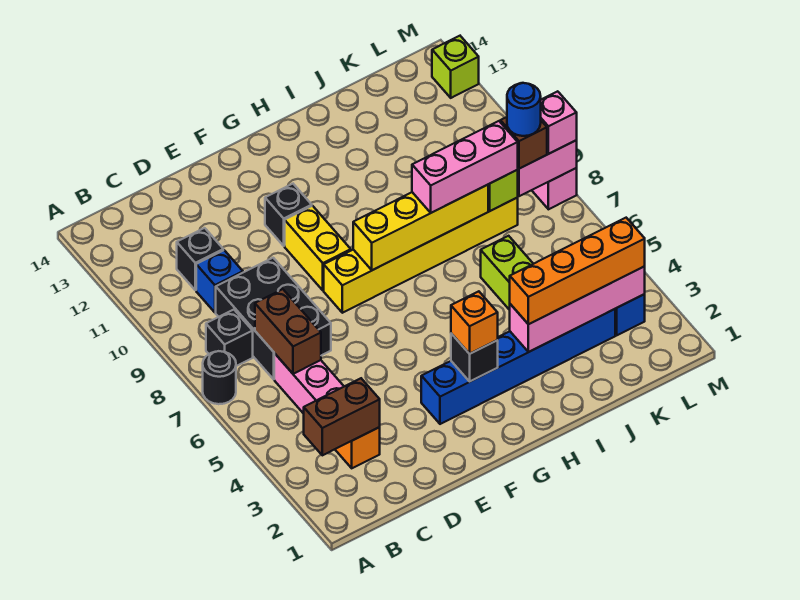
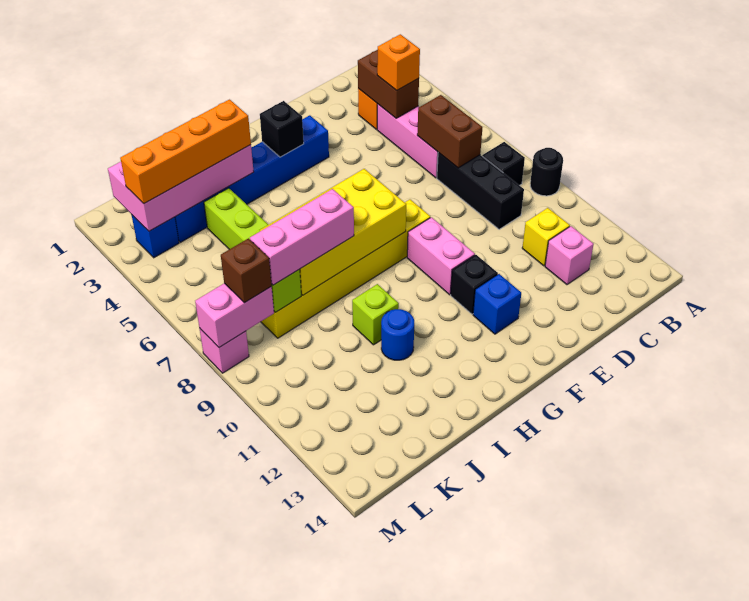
black 1x1 round brick [203,351,236,404] -> black 1x1 round brick moved to [530,148,563,196]
brown 1x2 brick [304,378,380,455] -> brown 1x2 brick turned to [358,50,419,118]
black 2x3 brick [216,258,331,379] -> black 1x3 brick [437,153,524,229]
blue 1x1 brick [196,250,243,312] -> blue 1x1 brick moved to [473,274,521,334]
black 1x1 brick [177,228,223,290] -> yellow 1x1 brick [522,208,570,266]
yellow 1x2 brick [285,206,351,290] -> pink 1x2 brick [407,217,475,295]
orange 1x1 brick [451,291,498,354] -> orange 1x1 brick moved to [377,34,420,90]
yellow 1x4 brick [353,185,488,270] -> yellow 2x4 brick [260,169,406,295]
pink 1x4 brick [510,266,645,352] -> pink 2x4 brick [108,145,254,231]
blue 1x1 round brick [507,83,541,136] -> blue 1x1 round brick moved to [381,309,414,360]
pink 1x1 brick [541,91,577,154] -> pink 1x1 brick moved to [545,226,594,285]
lime 1x1 brick [432,36,479,98] -> lime 1x1 brick moved to [352,284,399,345]

